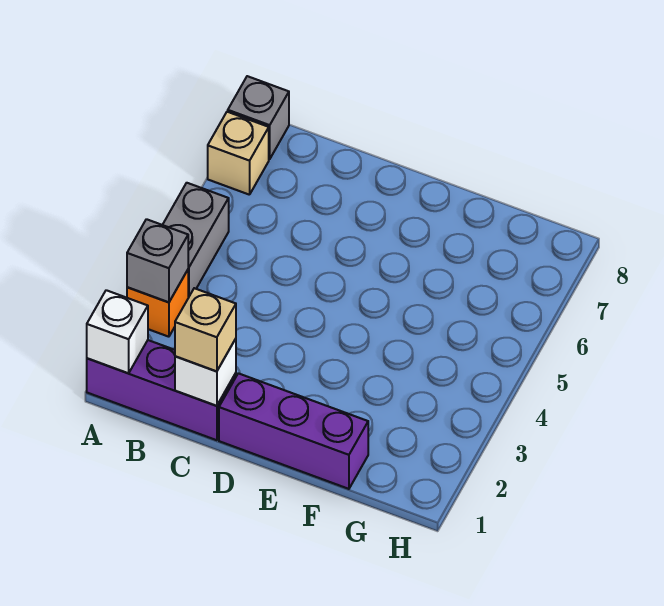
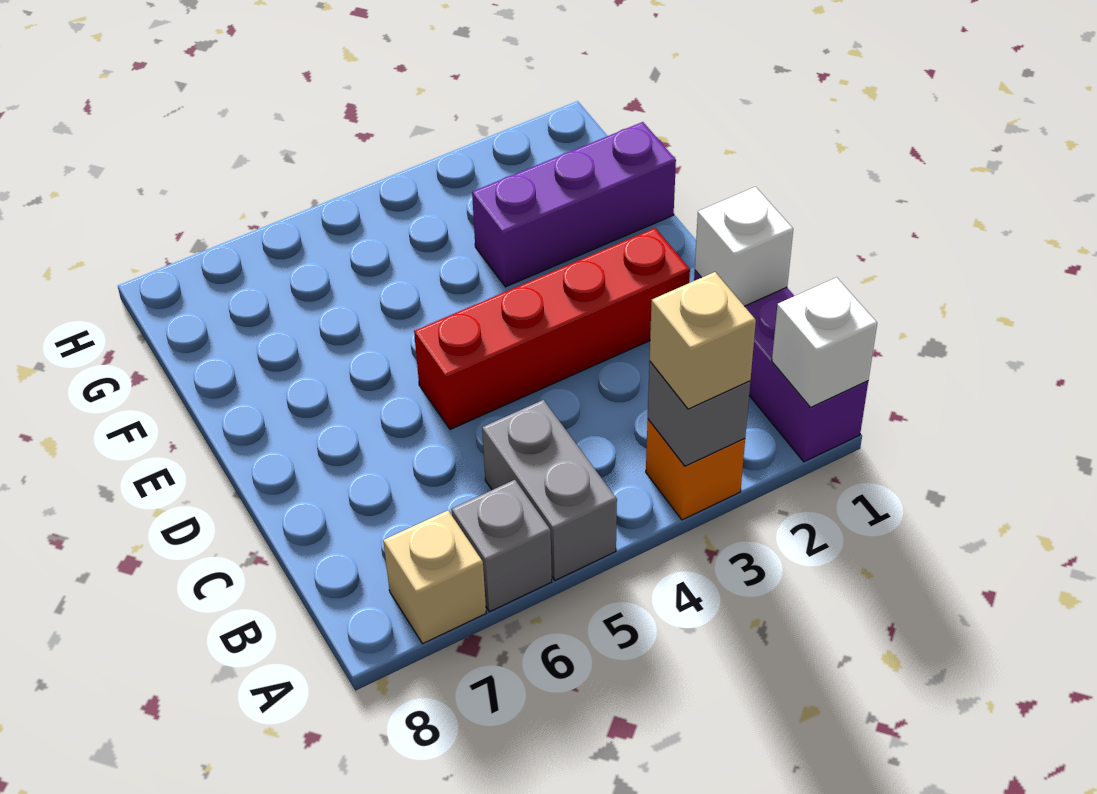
grey 1x2 brick [163,183,229,298] -> grey 1x2 brick turned to [482,400,617,580]
grey 1x1 brick [228,76,289,159] -> grey 1x1 brick moved to [451,480,552,612]
tan 1x1 brick [175,288,236,371] -> tan 1x1 brick moved to [650,272,756,409]
purple 1x3 brick [219,373,368,489] -> purple 1x3 brick turned to [472,122,676,287]
none -> red 1x4 brick [414,228,690,430]

